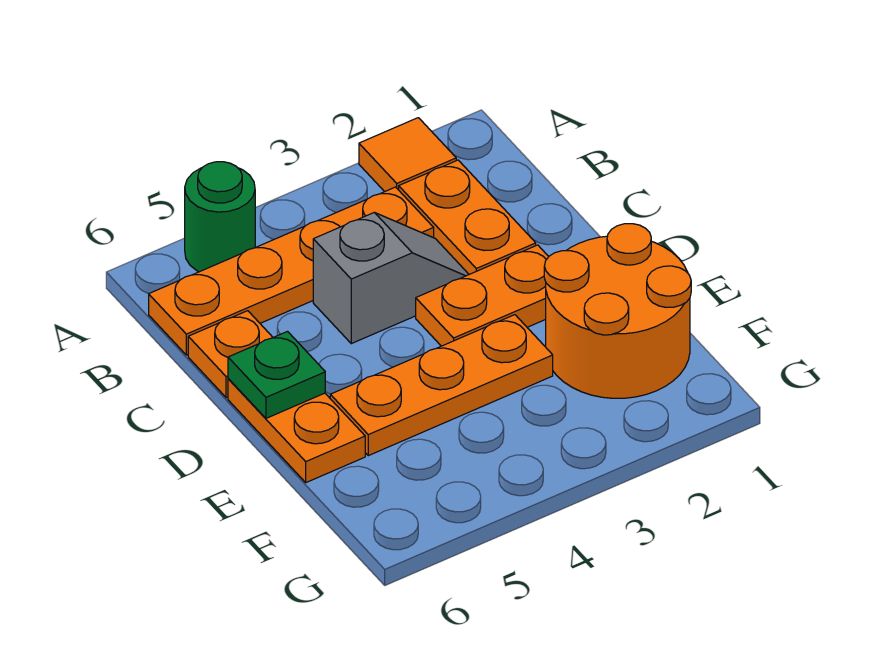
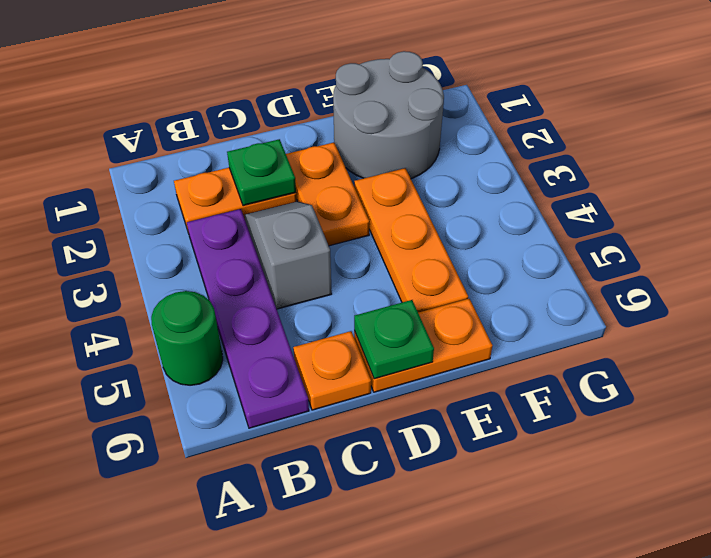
orange 1x1 tile [359,118,456,192] -> none
orange 1x4 plate [149,187,434,355] -> purple 1x4 plate [187,209,309,428]
none -> green 1x1 plate [227,139,296,206]
orange 2x2 round brick [544,224,691,398] -> grey 2x2 round brick [333,51,444,179]

